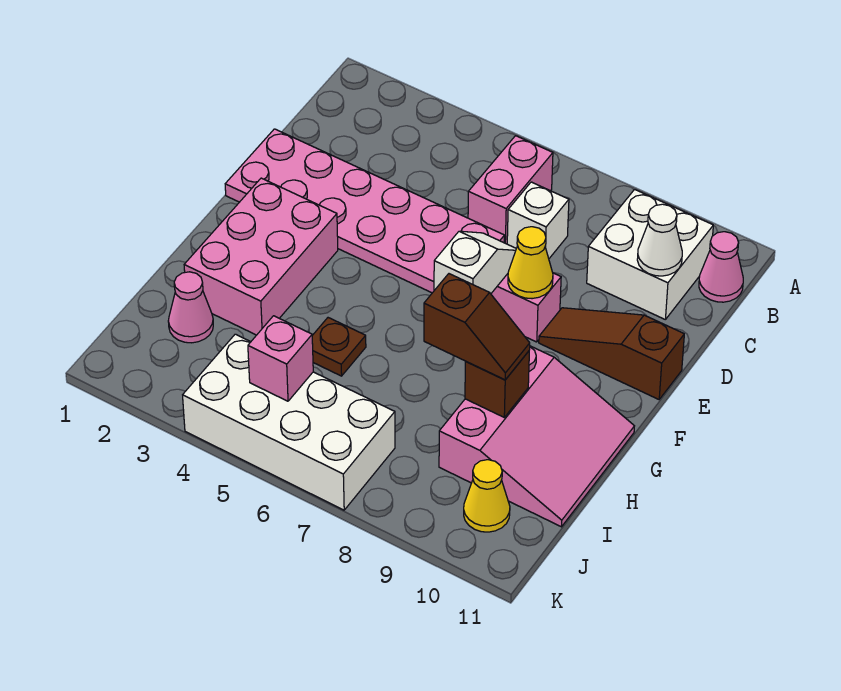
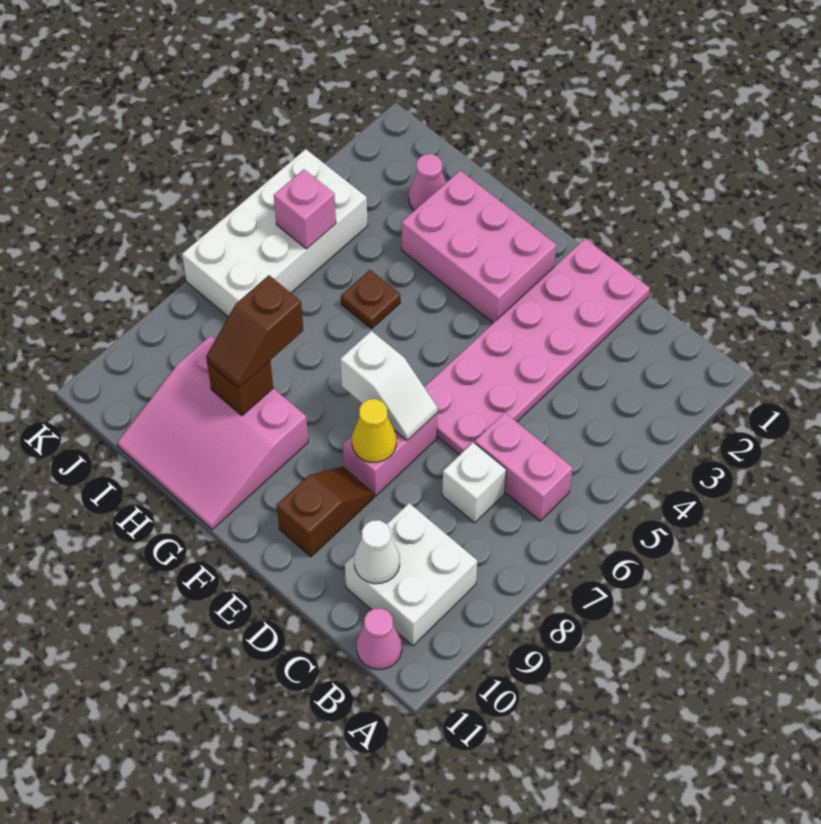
brown 1x3 slope [539,308,684,399] -> brown 1x2 slope [277,467,374,557]
yellow 1x1 cone [464,460,510,532] -> none

